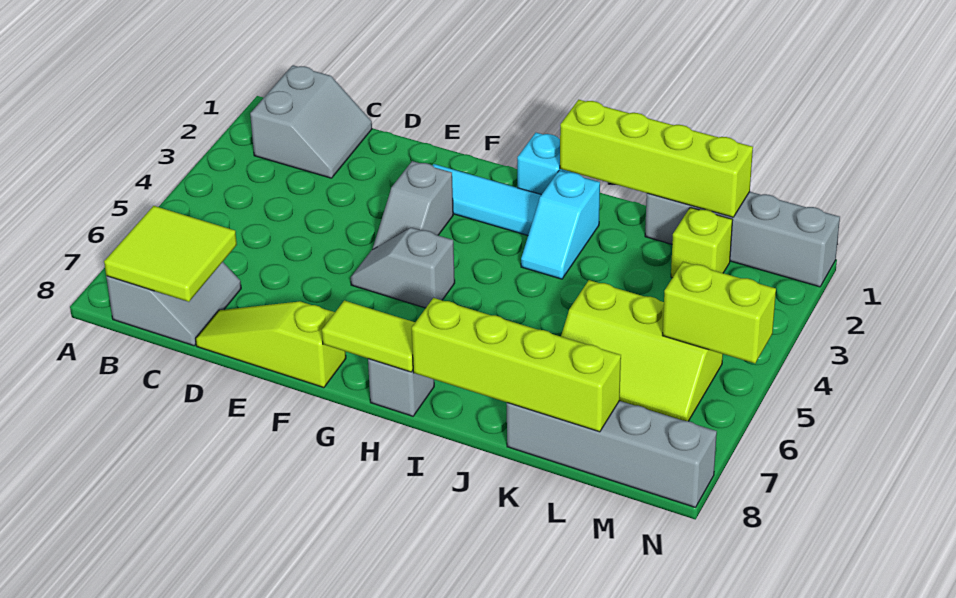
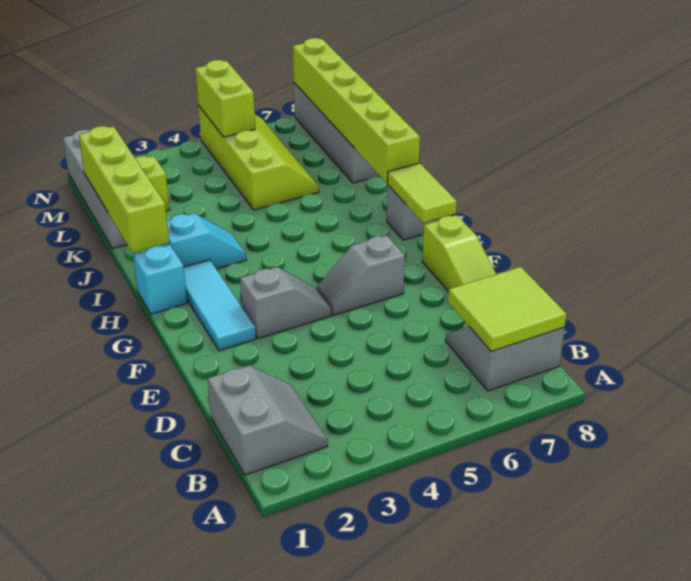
grey 2x2 slope [250,65,372,178] -> grey 2x2 slope turned to [208,365,327,475]
grey 1x2 slope [351,228,455,308] -> grey 1x2 slope turned to [317,235,405,315]
lime 1x4 brick [412,298,621,432] -> lime 1x6 brick [293,38,420,183]
lime 2x3 slope [561,280,723,421] -> lime 2x4 slope [198,105,319,210]

